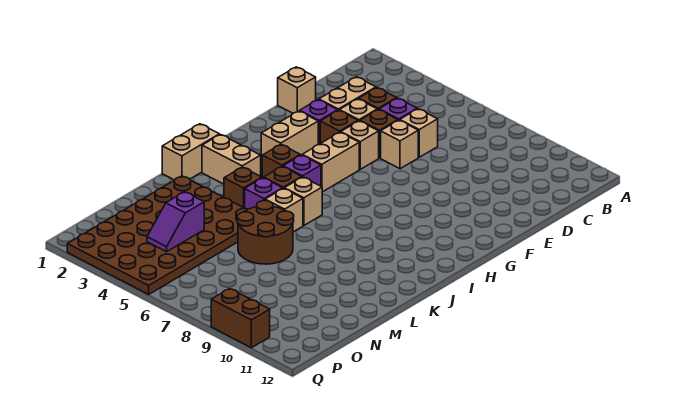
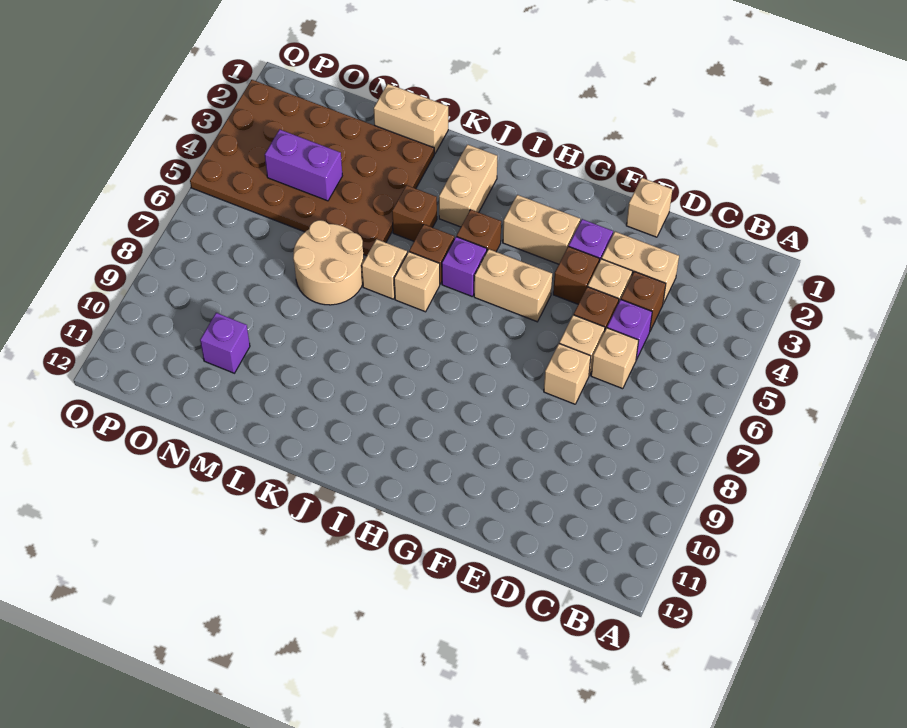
tan 1x1 brick [341,121,379,169] -> tan 1x1 brick moved to [544,344,591,404]
tan 1x2 brick [162,124,219,180] -> tan 1x2 brick moved to [374,84,448,154]
purple 1x1 brick [245,178,282,209] -> purple 1x1 brick moved to [200,313,250,373]
brown 2x2 round brick [237,201,294,264] -> tan 2x2 round brick [293,220,364,305]
purple 1x2 slope [147,192,204,252] -> purple 1x2 brick [265,129,342,201]
brown 1x2 brick [211,289,270,348] -> none

